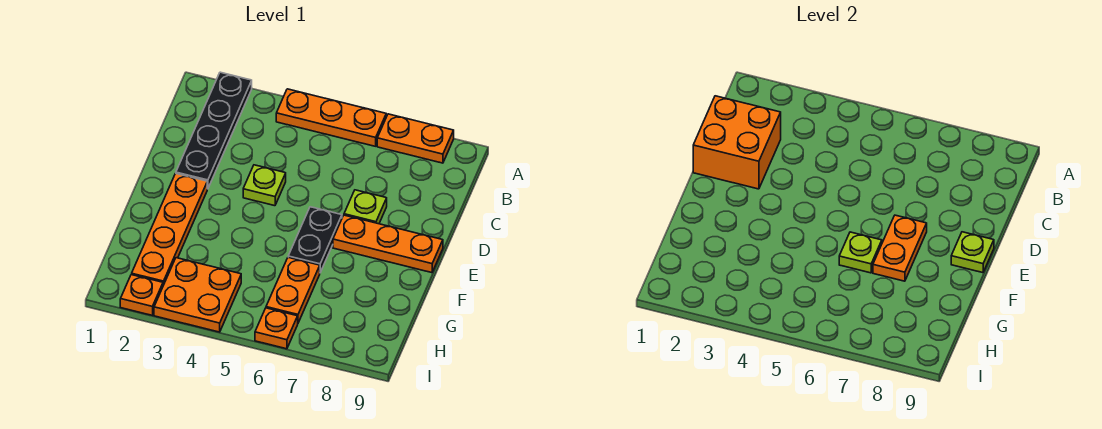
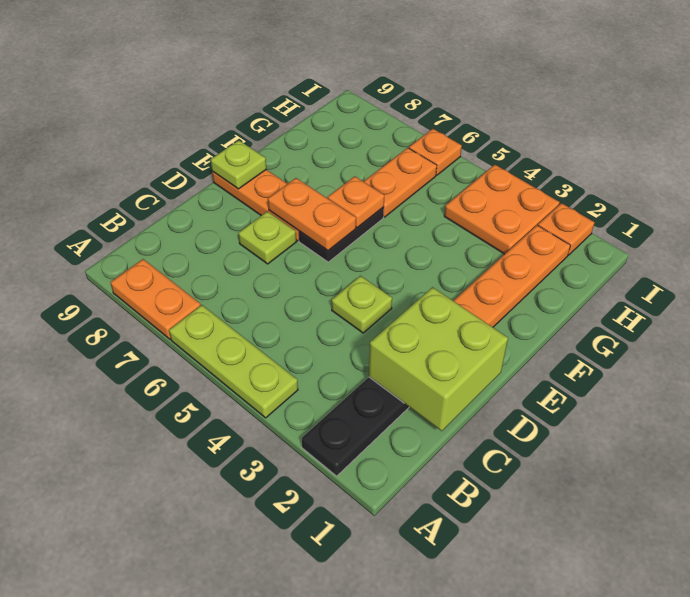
orange 1x3 plate [276,89,386,146] -> lime 1x3 plate [169,305,298,418]
orange 2x2 brick [693,96,781,189] -> lime 2x2 brick [369,287,508,431]
orange 1x2 plate [873,215,927,281] -> orange 1x2 plate turned to [268,178,356,251]
lime 1x1 plate [839,232,882,273] -> orange 1x1 plate [328,176,384,228]

